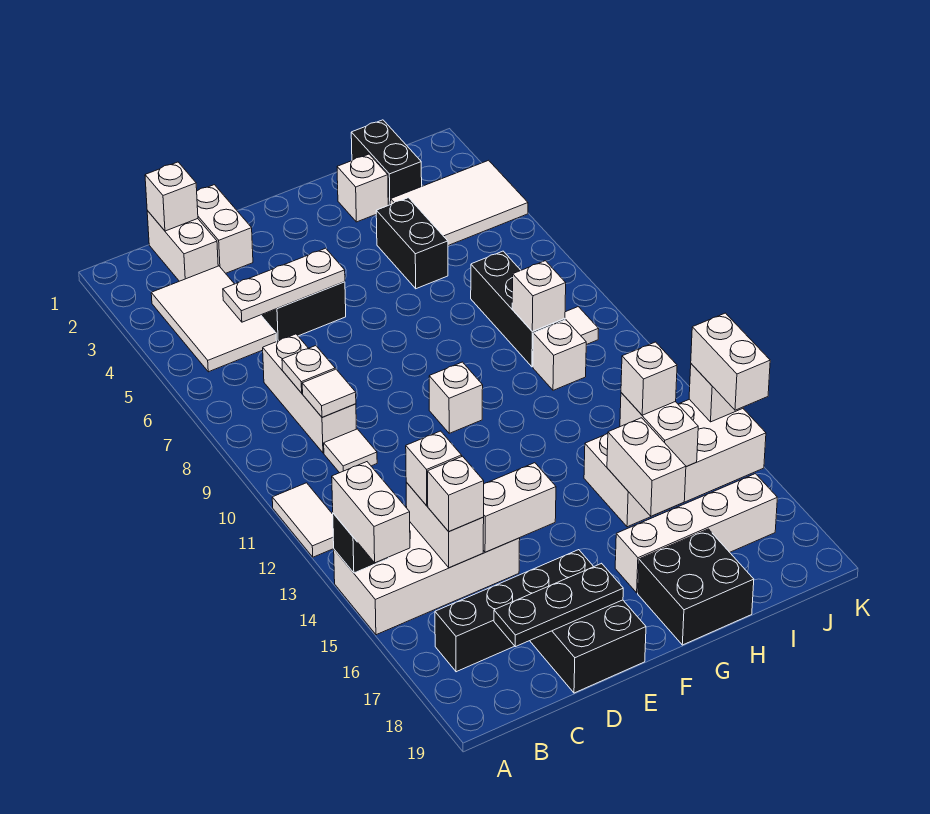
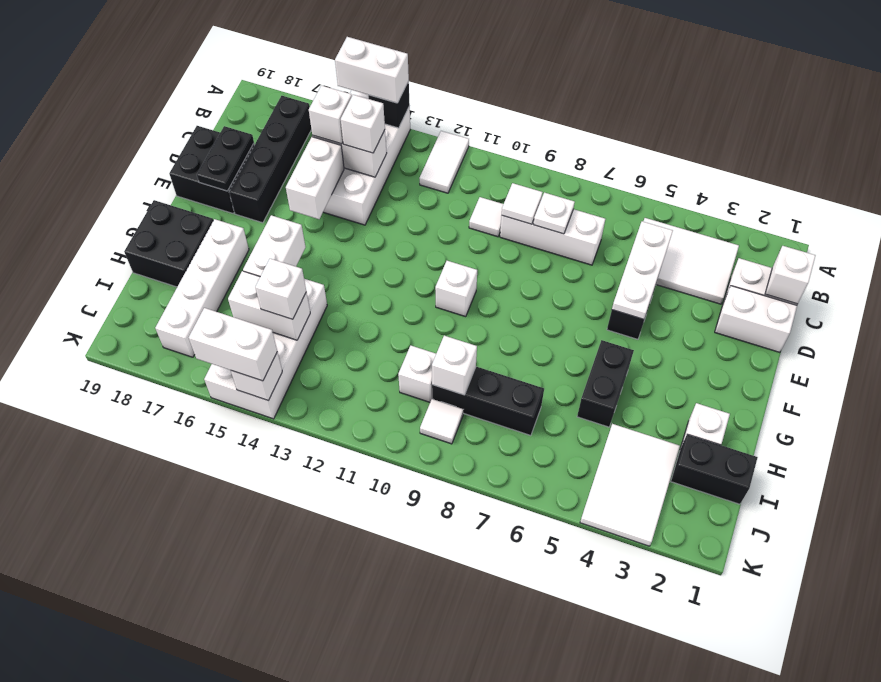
white 1x2 tile [272,483,334,557] -> white 1x2 tile turned to [419,131,469,193]
black 1x3 plate [494,563,623,647] -> black 1x2 plate [197,126,254,191]
black 1x2 brick [376,198,448,289] -> black 1x2 brick turned to [577,340,634,427]
white 1x2 brick [607,418,686,516] -> white 1x2 brick turned to [243,215,306,277]

